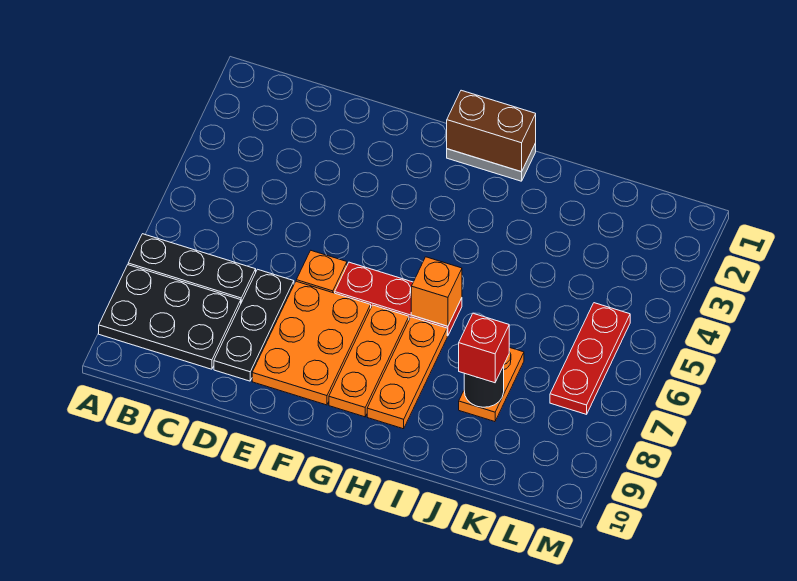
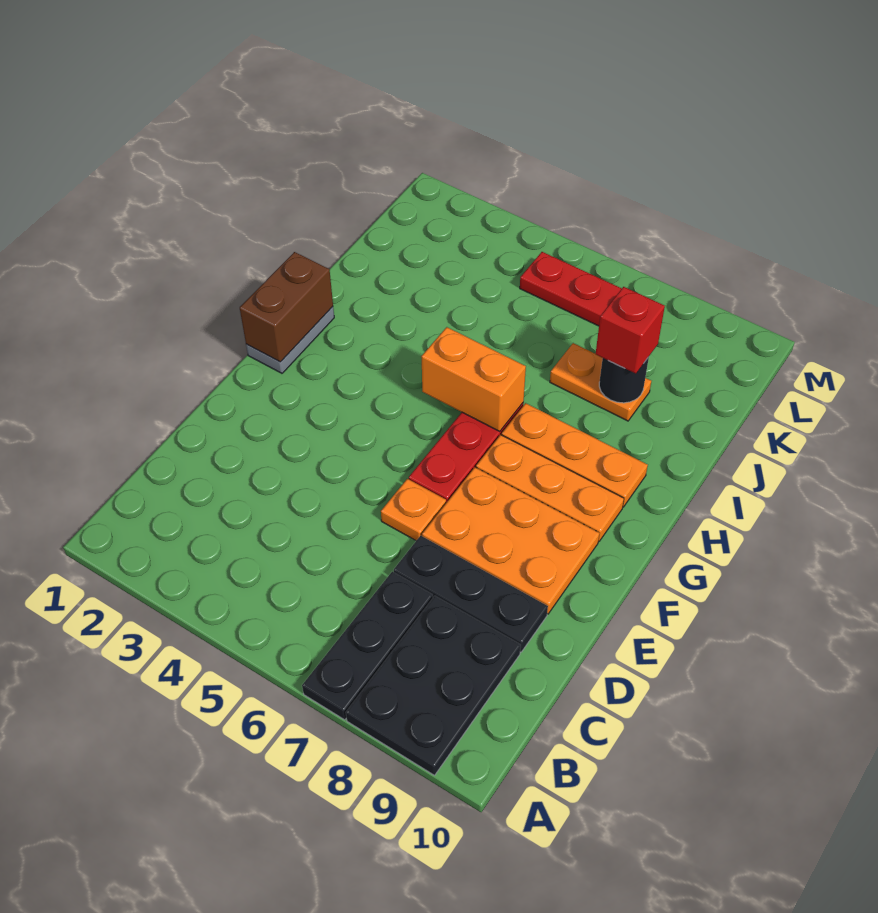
orange 1x1 brick [411,257,462,326] -> orange 1x2 brick [421,327,526,431]

